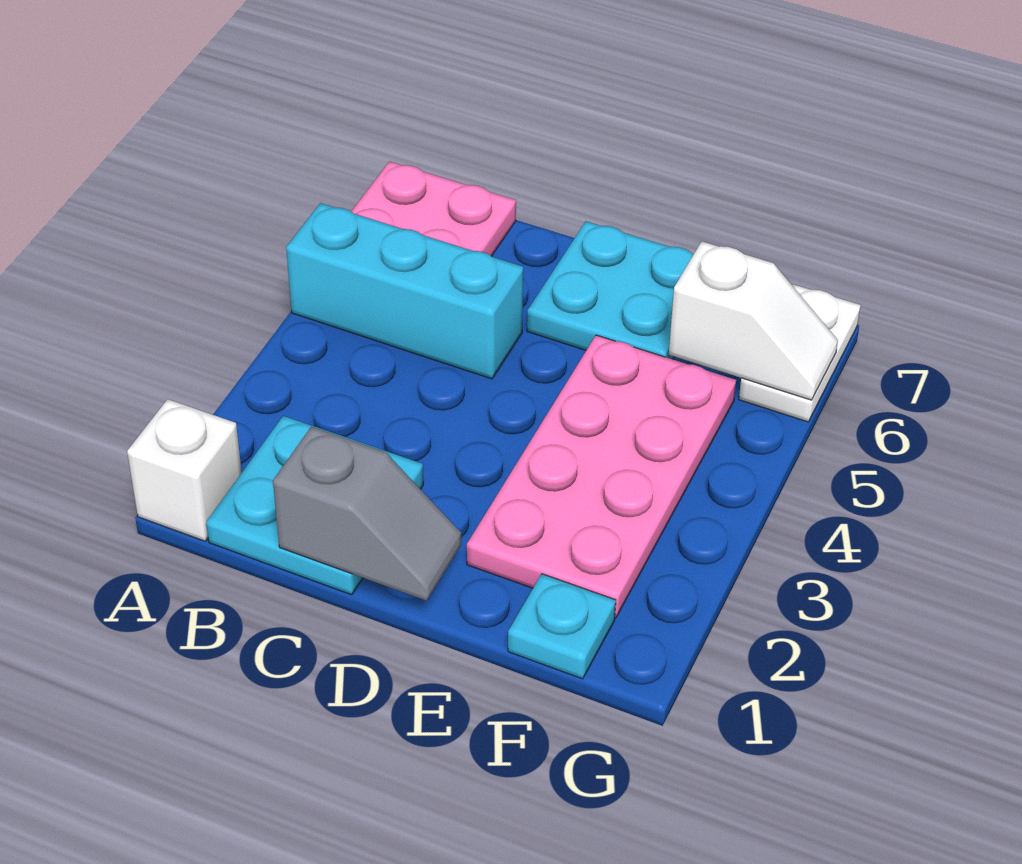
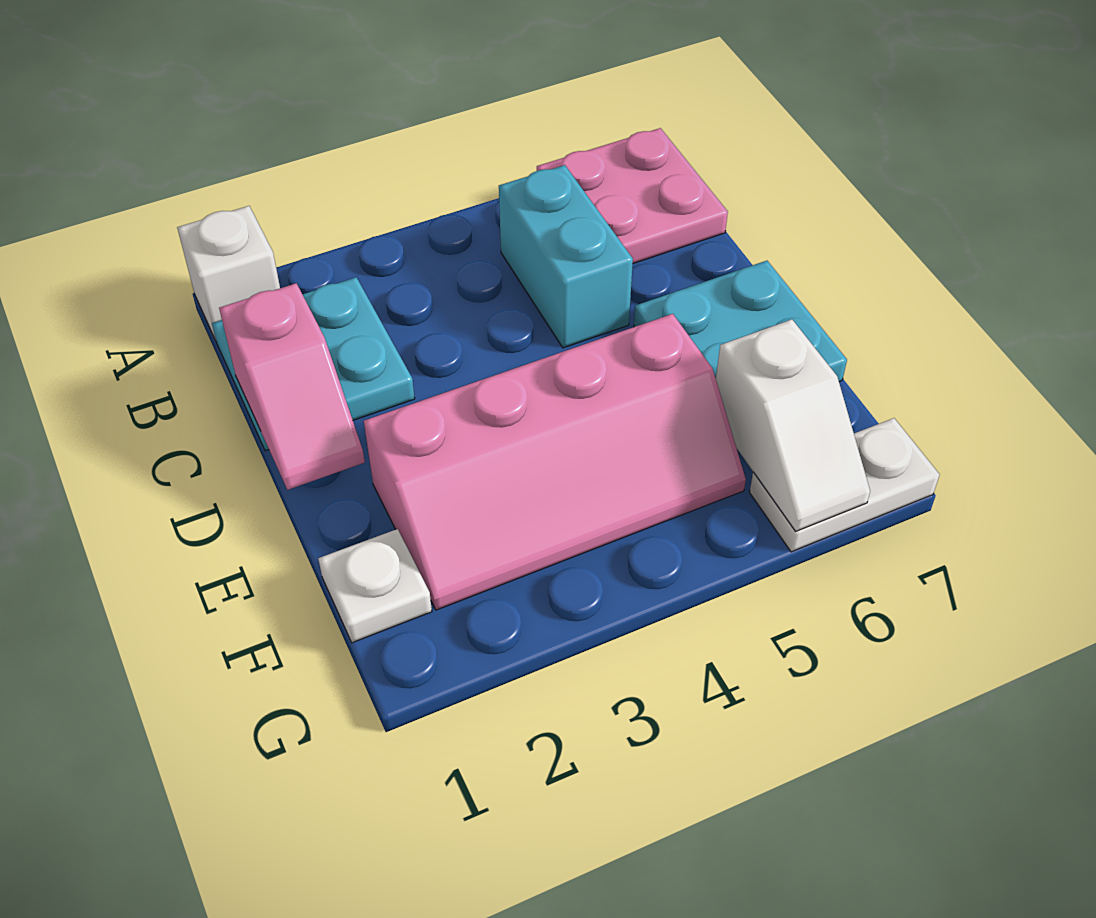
cyan 1x3 brick [286,203,523,379] -> cyan 1x2 brick [499,165,633,348]
grey 1x2 slope [273,427,461,601] -> pink 1x2 slope [219,283,365,490]
pink 2x4 plate [467,335,736,618] -> pink 2x4 slope [364,314,746,610]
cyan 1x1 plate [508,574,616,679] -> white 1x1 plate [318,529,432,643]

